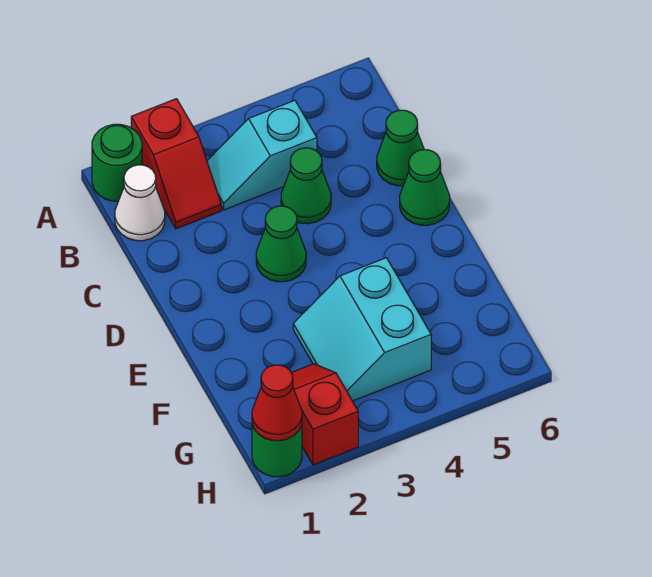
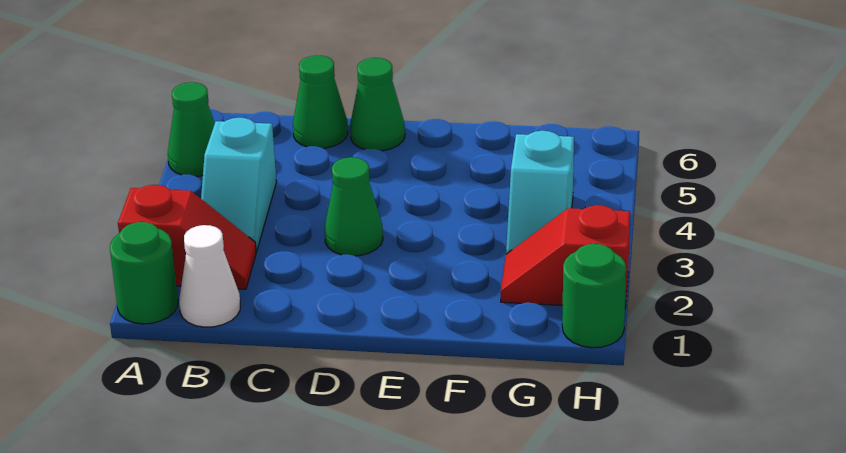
green 1x1 cone [281,148,331,224] -> green 1x1 cone moved to [168,82,215,176]
cyan 2x2 slope [293,258,431,401] -> cyan 1x2 slope [506,131,574,254]
red 1x1 cone [252,365,302,441] -> none

